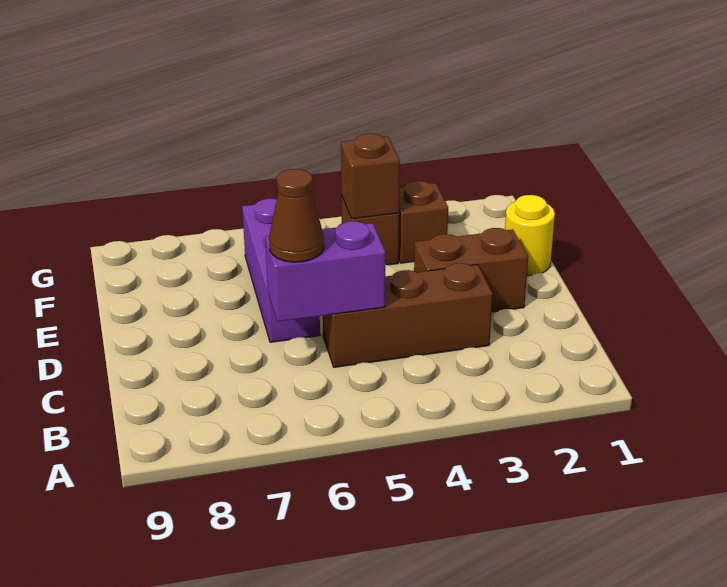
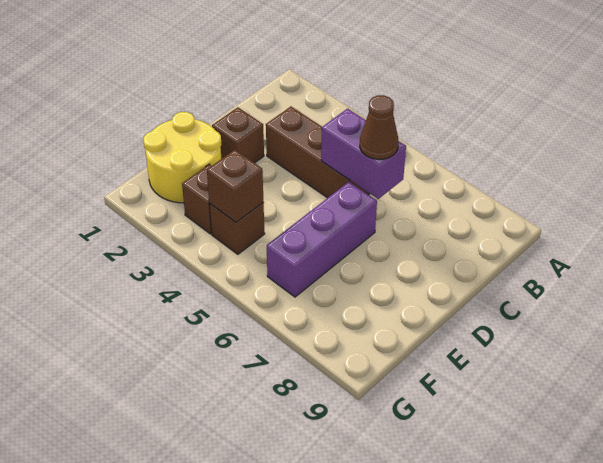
brown 1x2 brick [414,228,528,312] -> brown 1x1 brick [212,107,264,163]
yellow 1x1 round brick [505,195,555,276] -> yellow 2x2 round brick [143,112,221,203]

